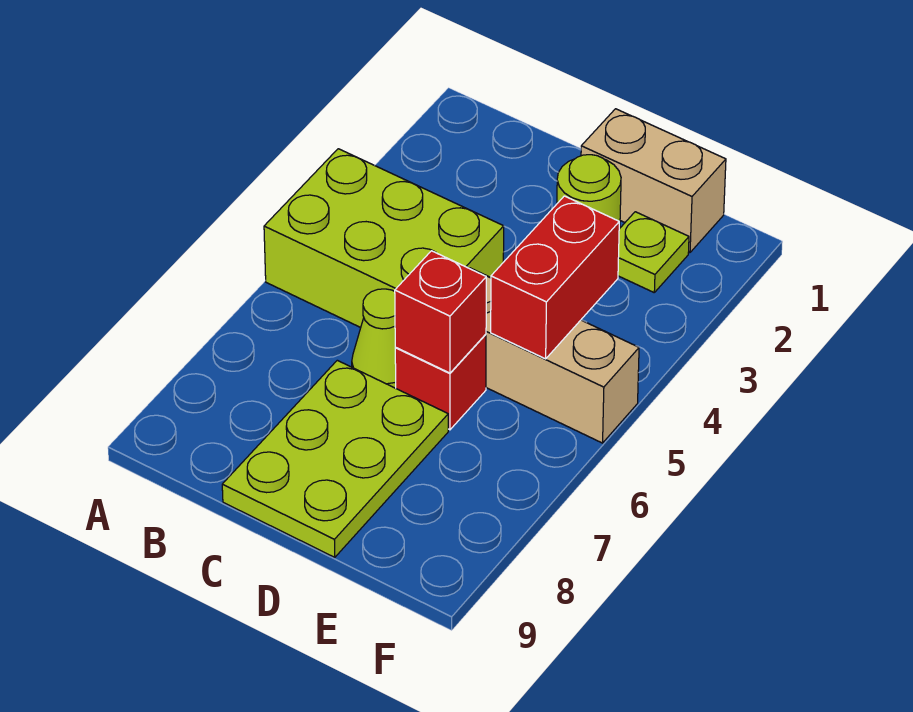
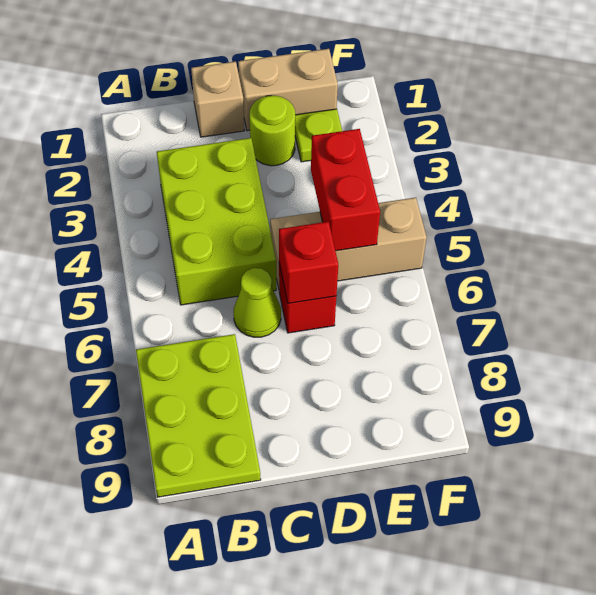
lime 2x3 brick [264,149,504,328] -> lime 2x3 brick turned to [157,138,276,305]
none -> tan 1x1 brick [191,62,245,137]
lime 2x3 plate [222,360,448,557] -> lime 2x3 plate moved to [136,334,261,497]

